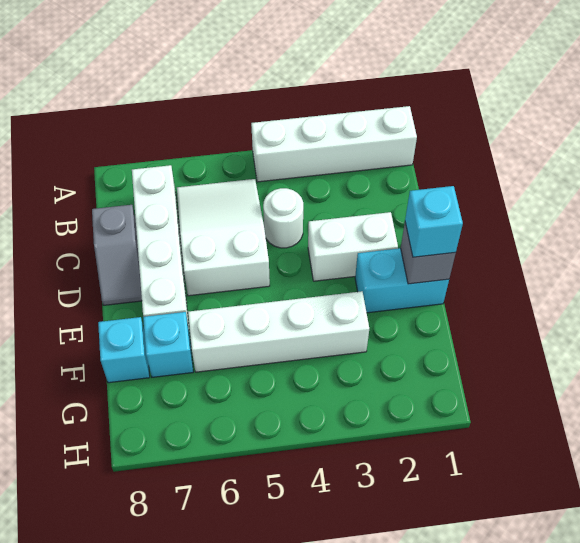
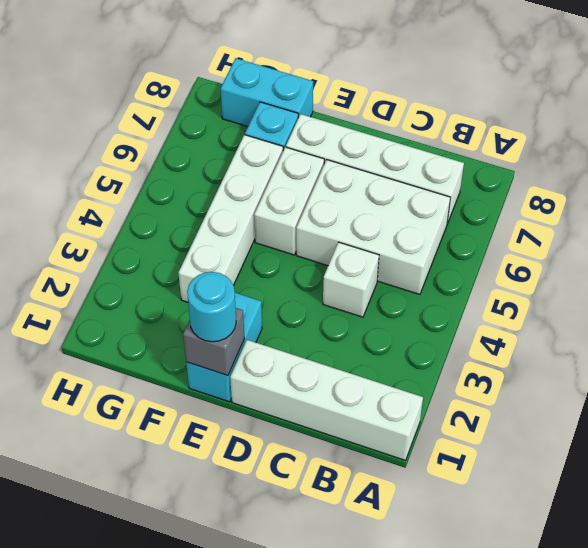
white 1x4 brick [251,106,417,182] -> white 1x4 brick turned to [230,340,423,460]
white 2x3 slope [177,179,270,296] -> white 2x3 brick [296,160,451,294]
white 1x1 round brick [263,188,303,248] -> white 1x1 brick [323,242,379,317]
grey 1x2 slope [92,205,142,305] -> none
white 1x2 brick [308,212,398,281] -> white 1x2 brick moved to [254,147,324,255]
cyan 1x1 brick [405,186,463,257] -> cyan 1x1 round brick [187,272,236,342]
cyan 1x1 brick [98,317,150,383] -> cyan 1x2 brick [221,58,313,127]

